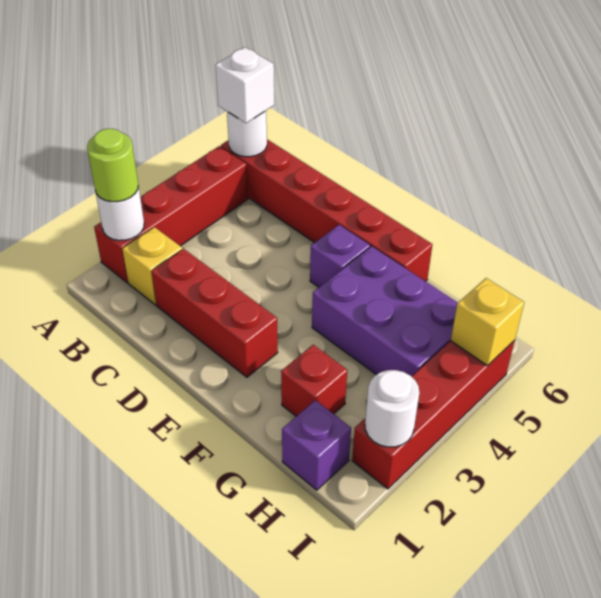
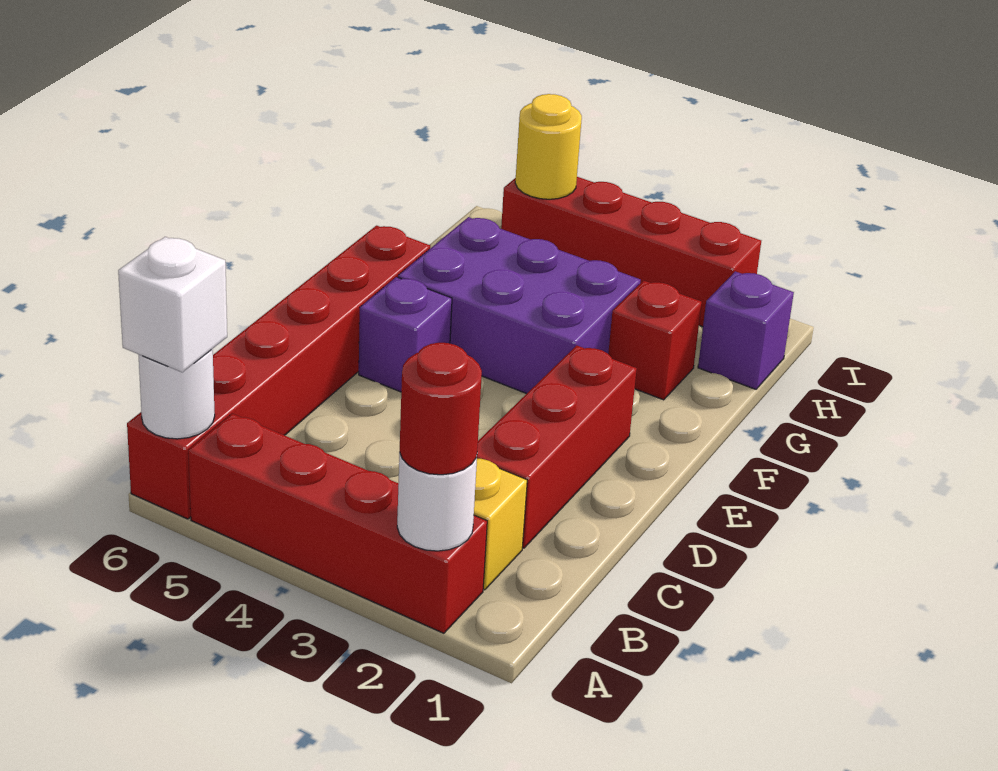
lime 1x1 round brick [87,129,138,202] -> red 1x1 round brick [400,343,482,475]
purple 2x3 brick [312,246,458,376] -> purple 2x3 brick turned to [398,217,641,394]
white 1x1 round brick [365,370,419,447] -> none
yellow 1x1 brick [451,278,524,366] -> yellow 1x1 round brick [515,94,582,199]

